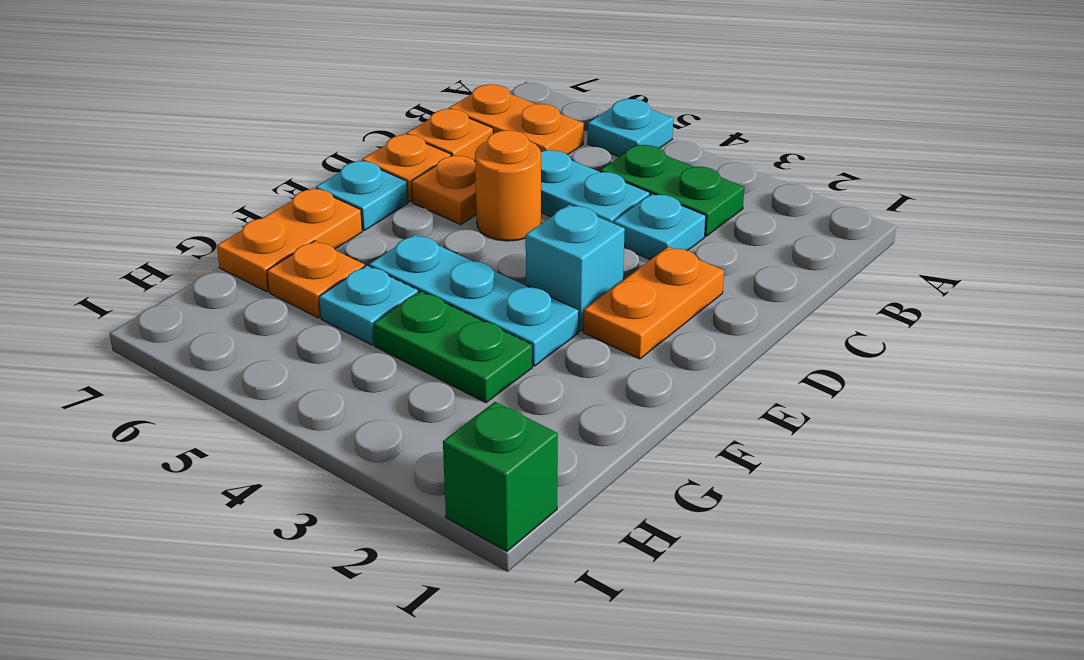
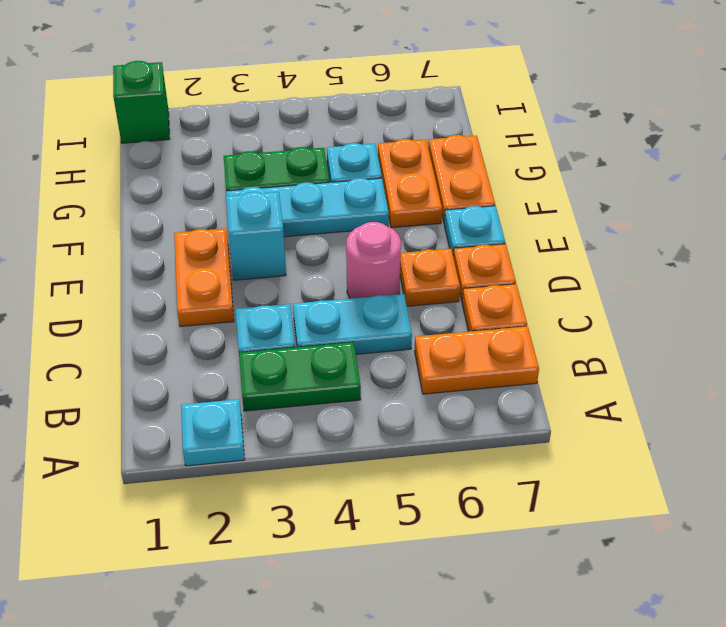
cyan 1x1 plate [588,99,673,157] -> cyan 1x1 plate moved to [181,399,245,466]
orange 1x1 round brick [475,130,541,241] -> pink 1x1 round brick [346,222,401,299]
orange 1x1 plate [267,241,364,318] -> orange 1x2 plate [378,139,442,228]

